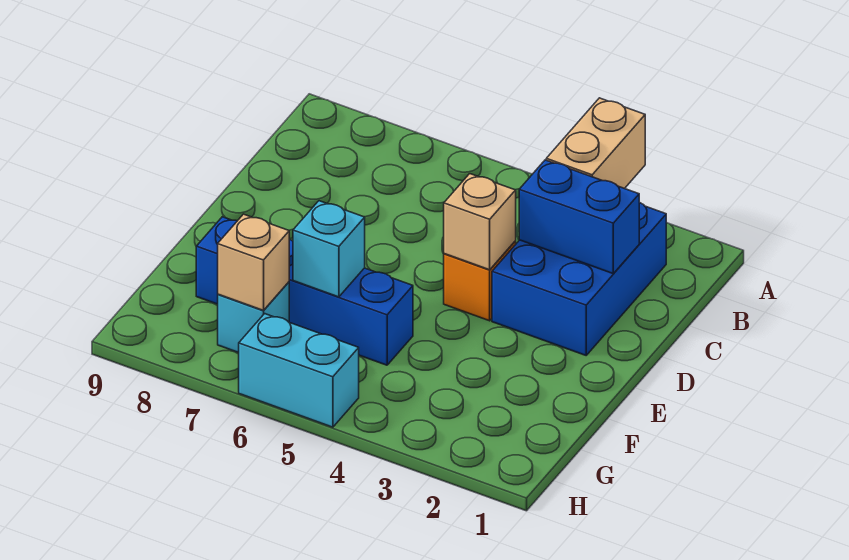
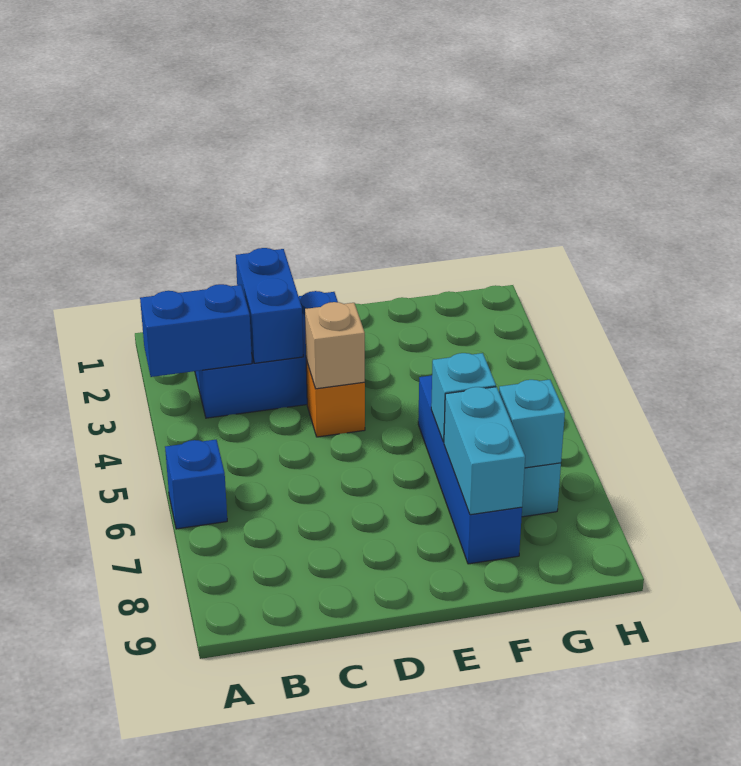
tan 1x2 brick [546,98,645,189] -> blue 1x2 brick [140,284,252,377]
none -> blue 1x1 brick [165,440,227,529]
tan 1x1 brick [218,214,289,311] -> cyan 1x1 brick [499,380,565,468]
cyan 1x2 brick [239,314,359,427] -> cyan 1x2 brick moved to [444,387,525,515]

